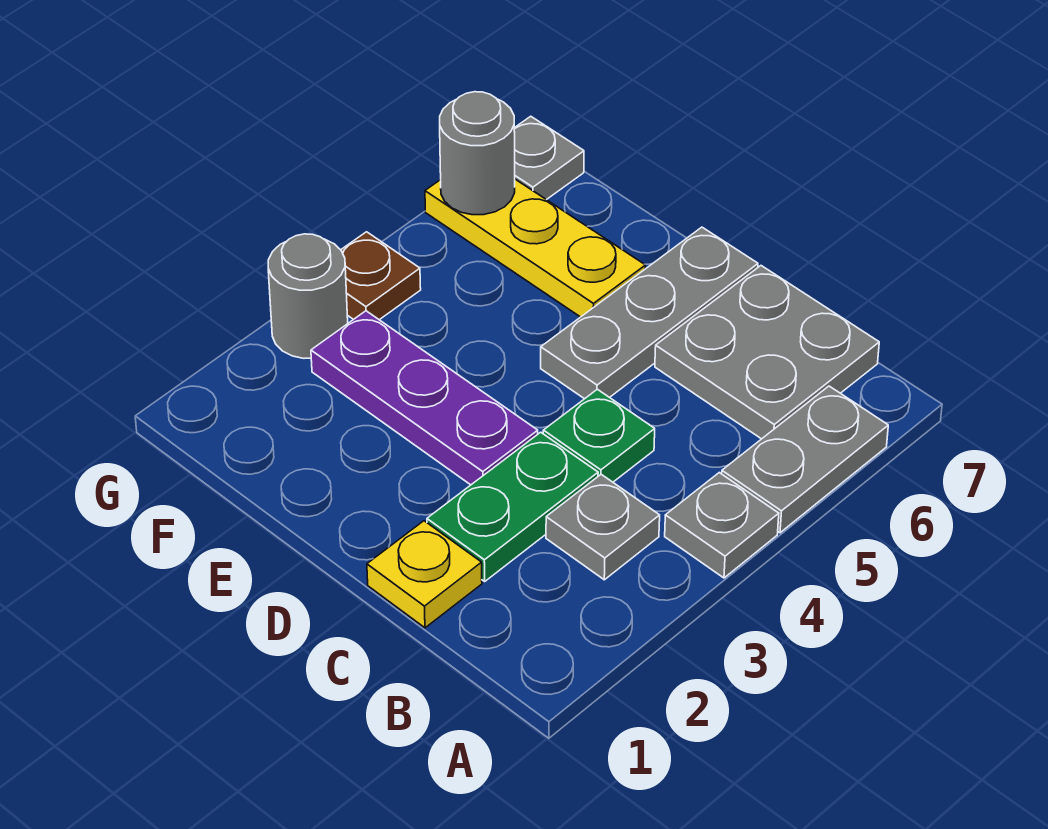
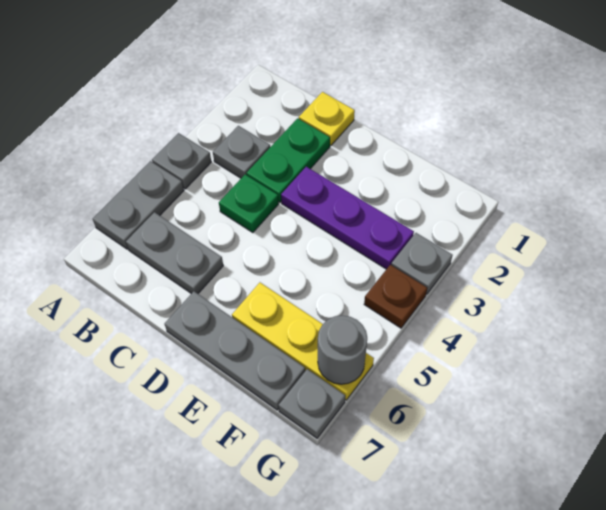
grey 2x2 plate [655,266,879,439] -> grey 1x2 plate [126,212,223,294]
grey 1x3 plate [541,227,758,399] -> grey 1x3 plate turned to [165,291,305,410]
grey 1x1 round brick [268,234,348,358] -> grey 1x1 plate [391,233,453,294]

